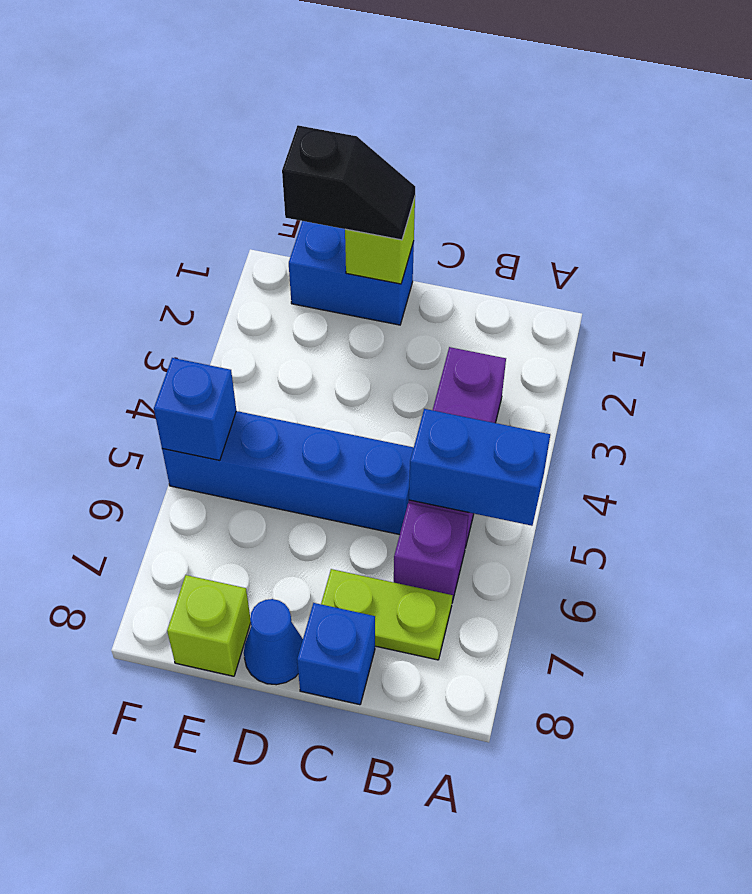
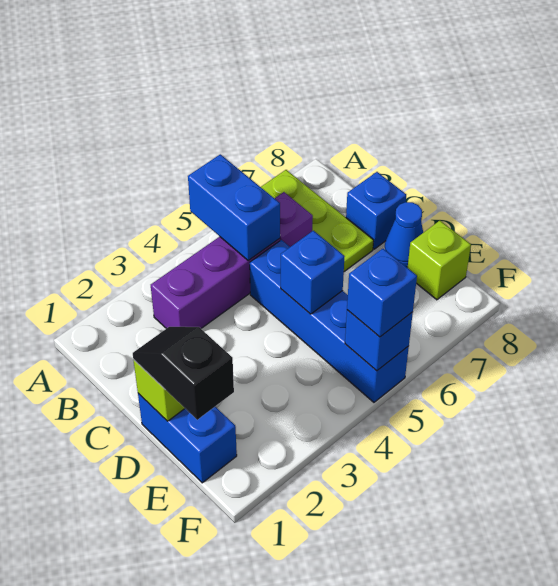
lime 1x2 plate [321,569,453,660] -> lime 1x3 plate [261,170,374,272]
none -> blue 1x1 brick [281,231,345,314]
none -> blue 1x1 brick [347,249,417,337]

